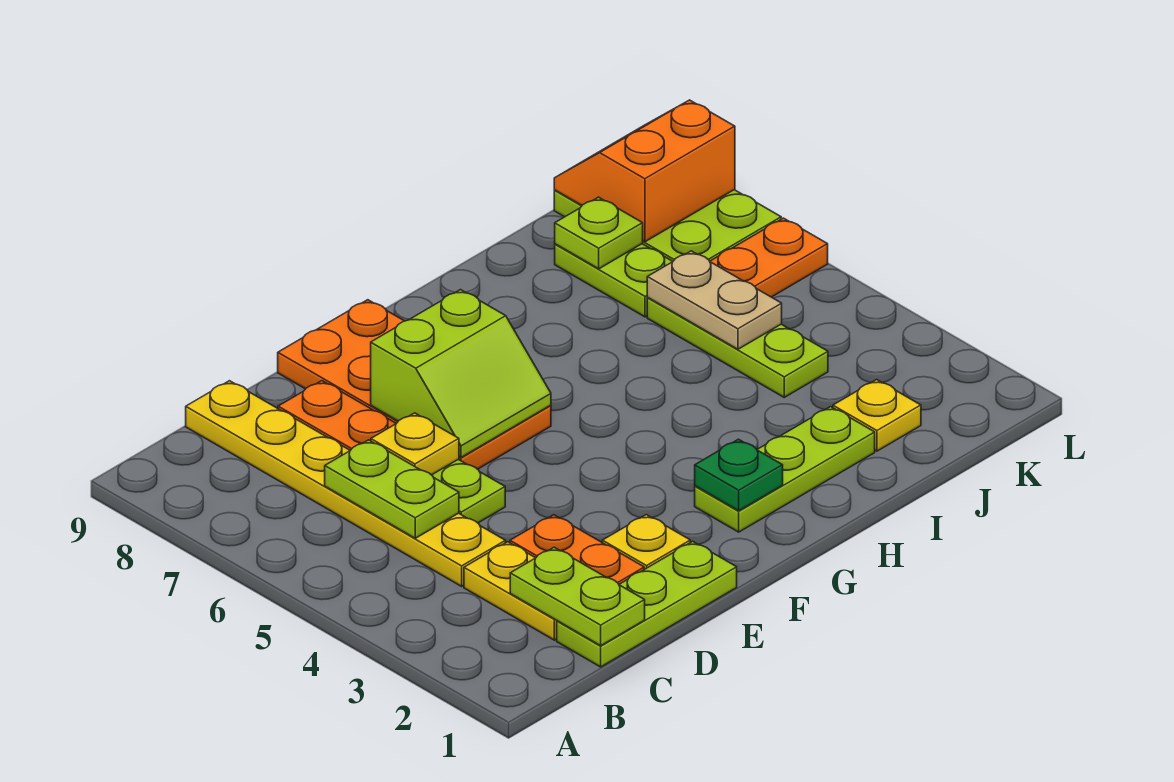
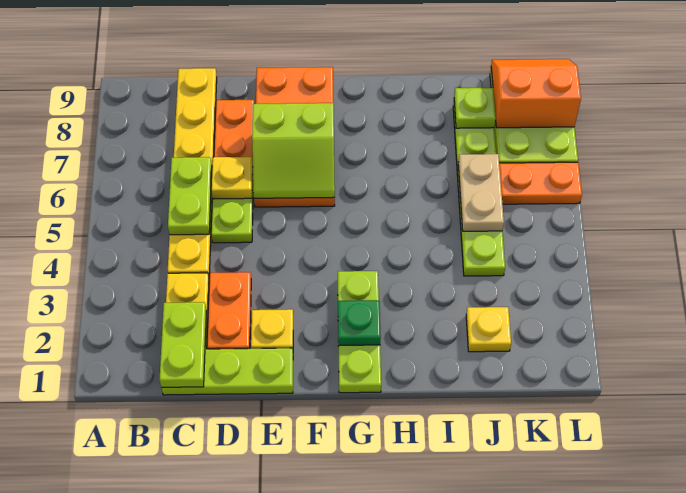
lime 1x3 plate [695,407,875,532] -> lime 1x3 plate turned to [338,271,381,393]

